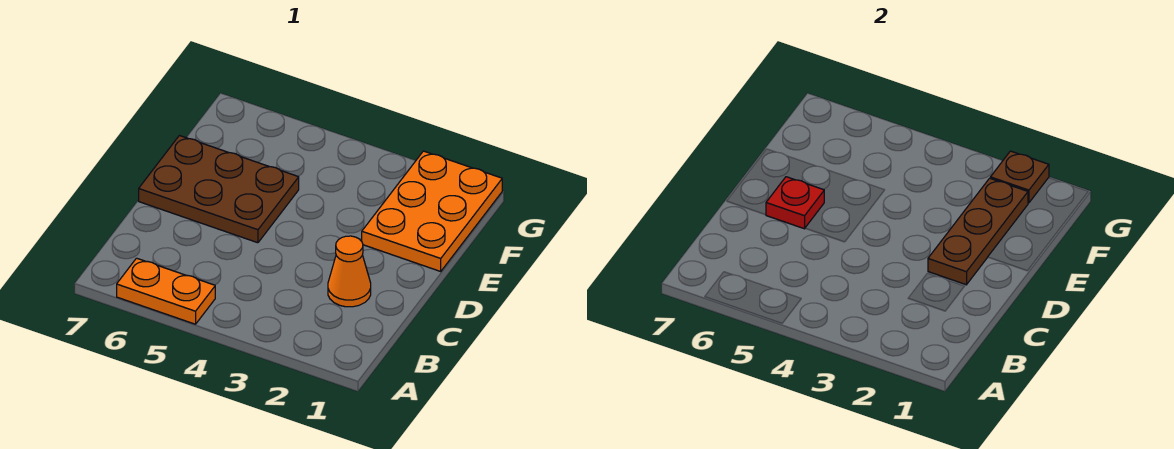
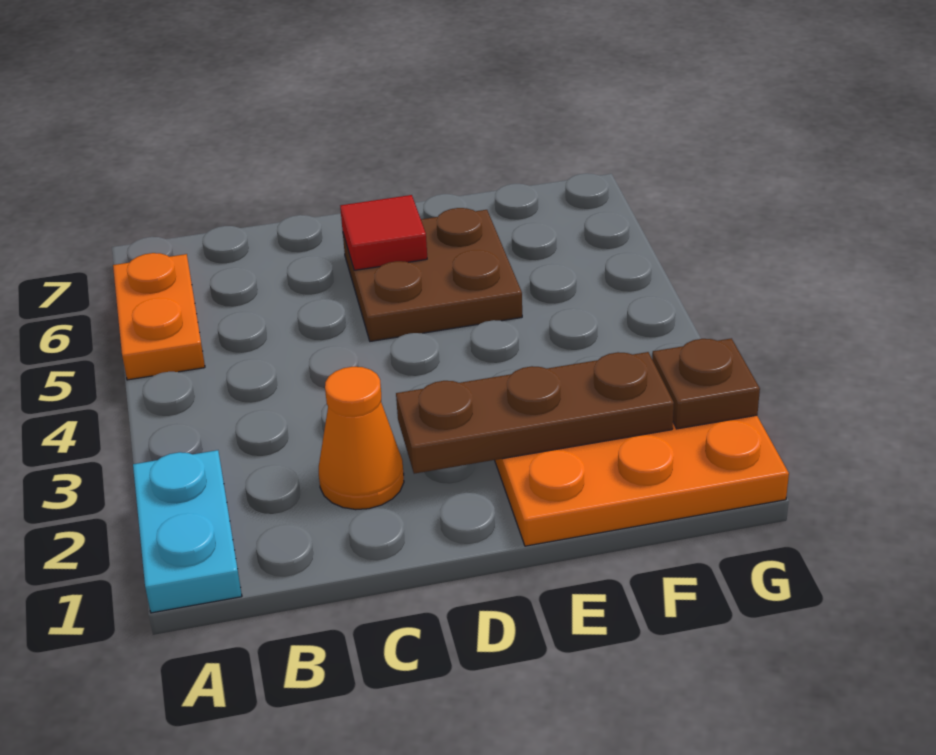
none -> cyan 1x2 plate [133,450,242,613]
brown 2x3 plate [139,136,299,243] -> brown 2x2 plate [343,208,522,341]
red 1x1 plate [766,177,824,229] -> red 1x1 tile [340,195,427,270]

